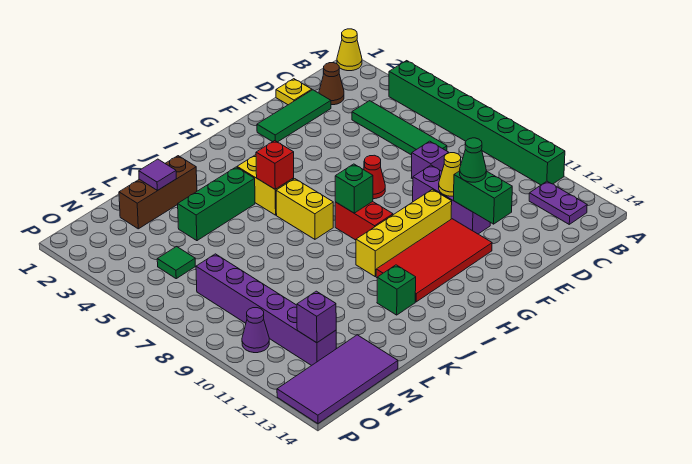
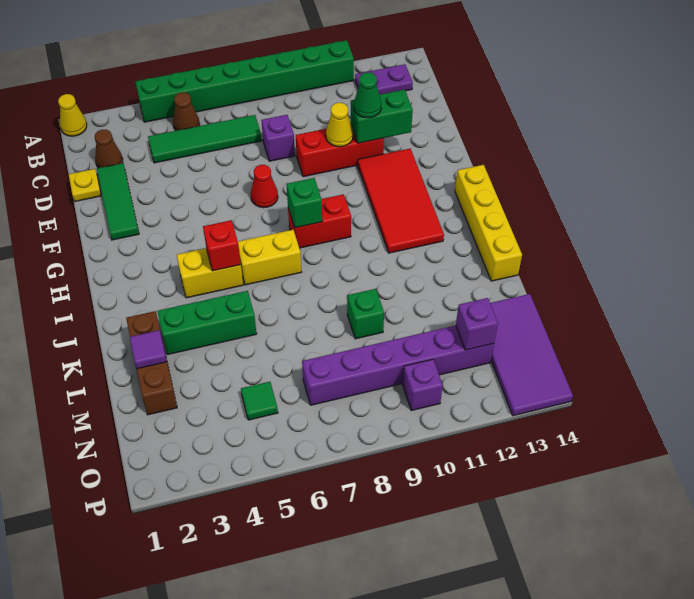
none -> brown 1x1 cone [173,93,200,131]
purple 1x3 brick [413,165,490,234] -> red 1x3 brick [296,129,384,177]
yellow 1x4 brick [356,189,452,276] -> yellow 1x4 brick moved to [455,165,522,281]
green 1x3 brick [178,167,255,241] -> green 1x3 brick turned to [157,291,257,355]
green 1x1 brick [377,265,416,315] -> green 1x1 brick moved to [347,289,384,339]
purple 1x1 cone [242,308,269,353] -> purple 1x1 brick [403,359,443,411]

